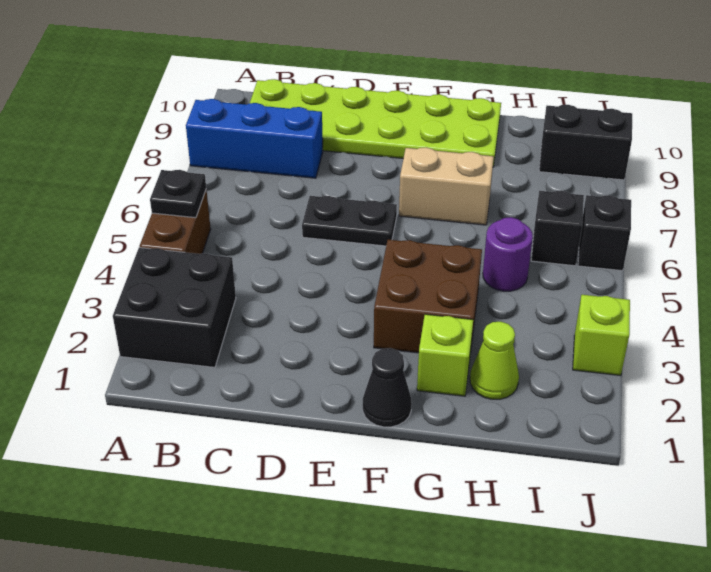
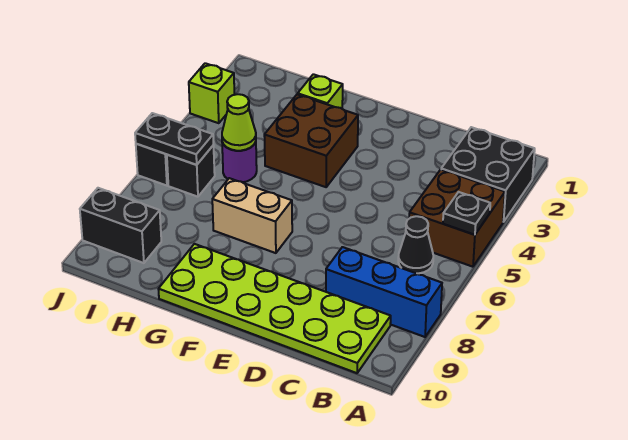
brown 1x2 brick [140,189,211,254] -> brown 2x2 brick [409,170,505,267]
black 1x2 plate [302,196,397,246] -> black 1x2 plate moved to [135,113,213,165]
black 1x1 cone [363,348,412,427] -> black 1x1 cone moved to [398,216,433,273]
lime 1x1 cone [470,322,519,399] -> lime 1x1 cone moved to [222,94,256,151]

